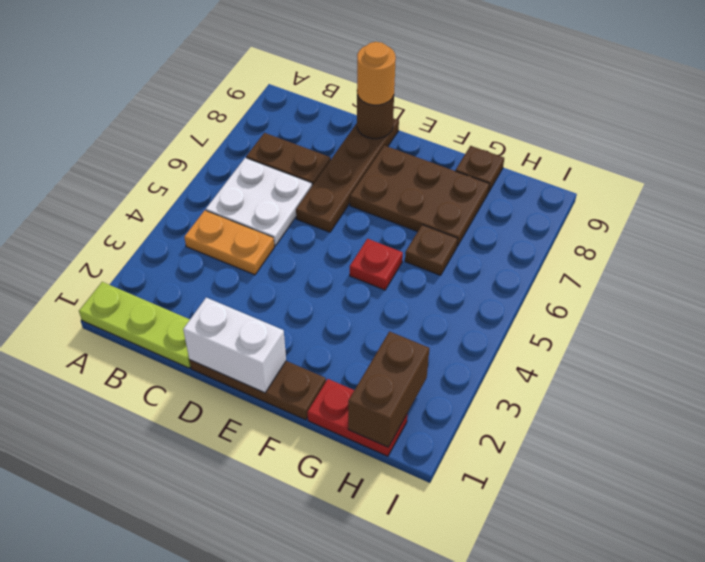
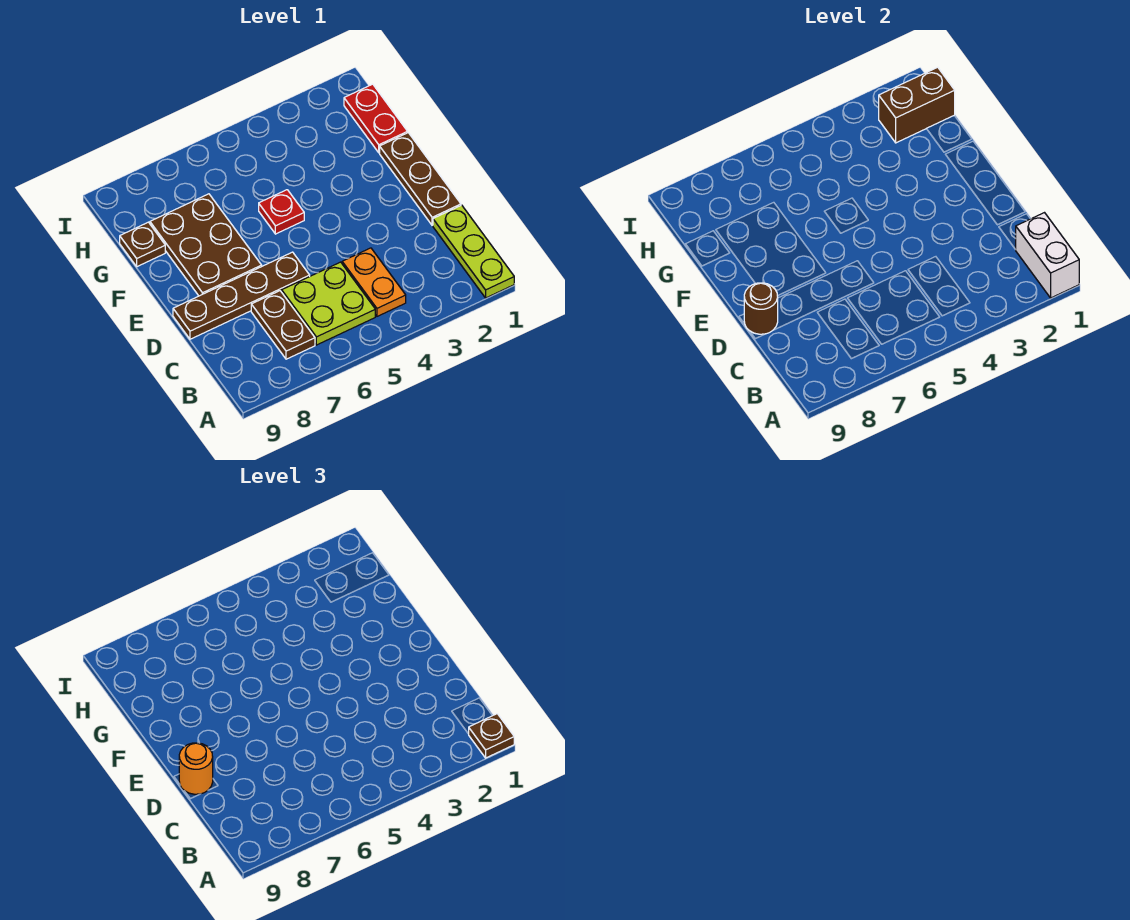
white 2x2 plate [206,158,312,246] -> lime 2x2 plate [282,262,375,345]
white 1x2 brick [183,298,286,393] -> white 1x2 brick moved to [1015,213,1079,298]
brown 1x1 plate [405,225,458,275] -> brown 1x1 plate moved to [469,714,514,758]

